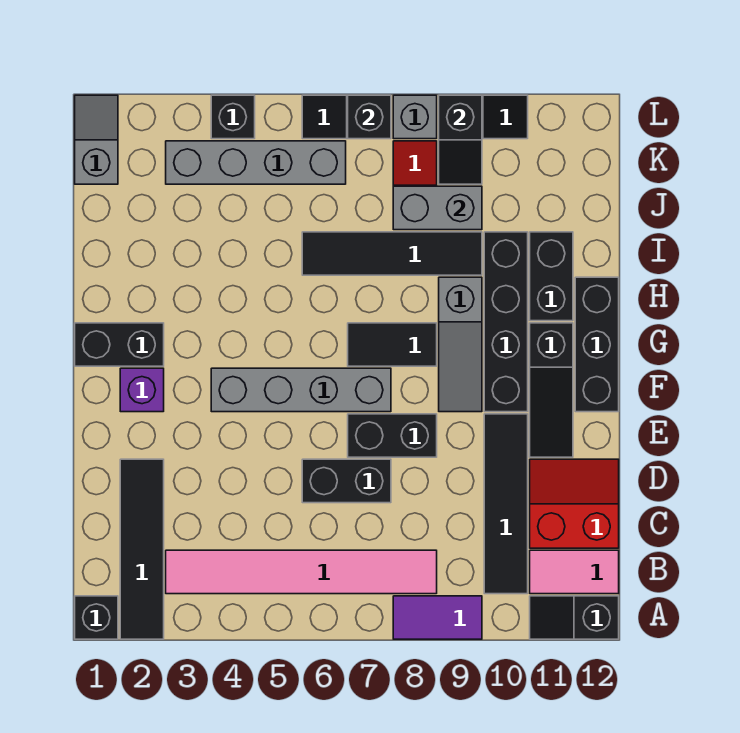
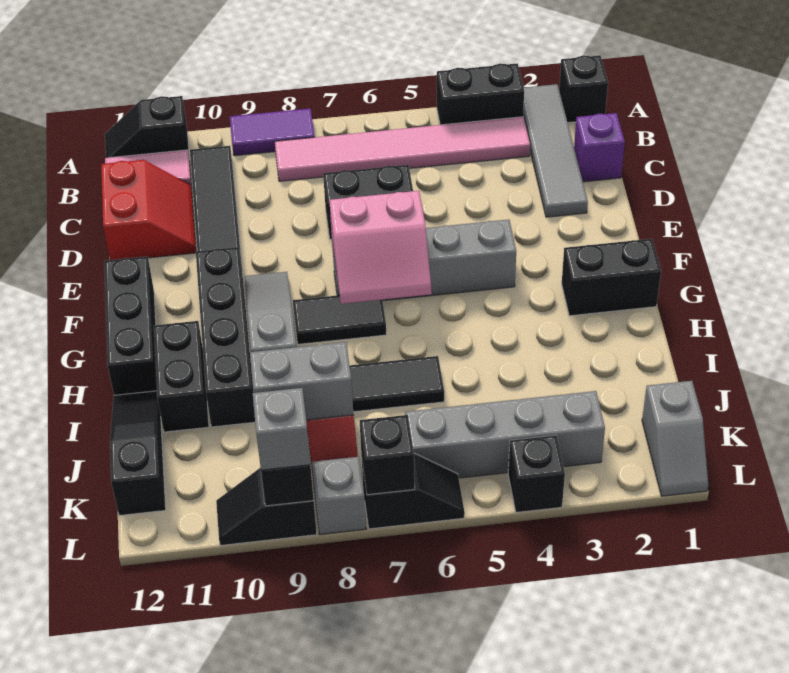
black 1x4 tile [120,459,164,639] -> grey 1x4 tile [523,84,588,217]
black 1x2 slope [530,596,619,639] -> black 1x2 slope turned to [105,96,189,158]
red 2x2 slope [530,459,619,548] -> red 2x2 slope turned to [101,160,196,260]
black 1x2 brick [348,414,437,457] -> black 1x2 brick moved to [437,63,524,125]
black 1x3 slope [530,323,573,457] -> black 1x3 slope moved to [110,391,166,516]
purple 1x1 brick [120,368,164,412] -> purple 1x1 brick moved to [574,113,625,182]
none -> pink 2x2 slope [329,191,432,304]
none -> grey 1x1 brick [253,388,310,470]

